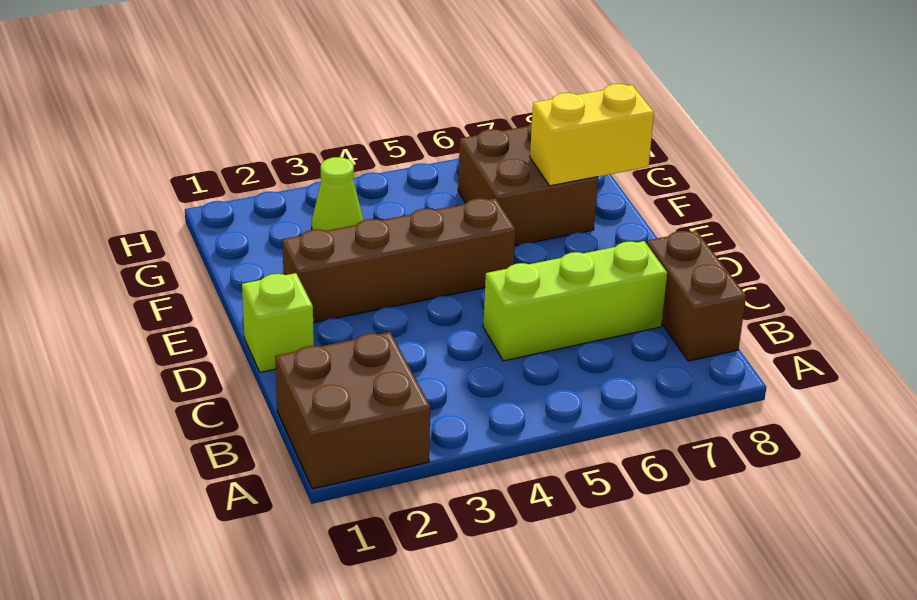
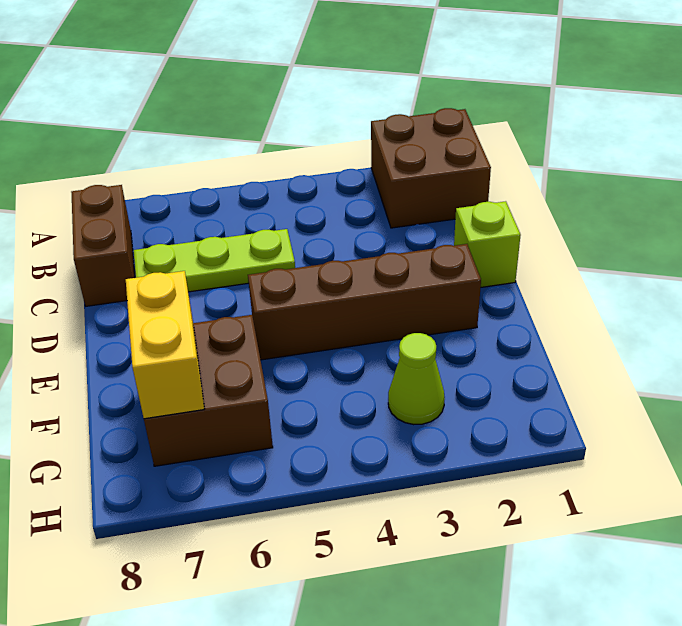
lime 1x3 brick [483,241,667,361] -> lime 1x3 plate [134,229,295,292]
yellow 1x2 brick [530,84,654,186] -> yellow 1x2 brick turned to [126,271,204,419]

